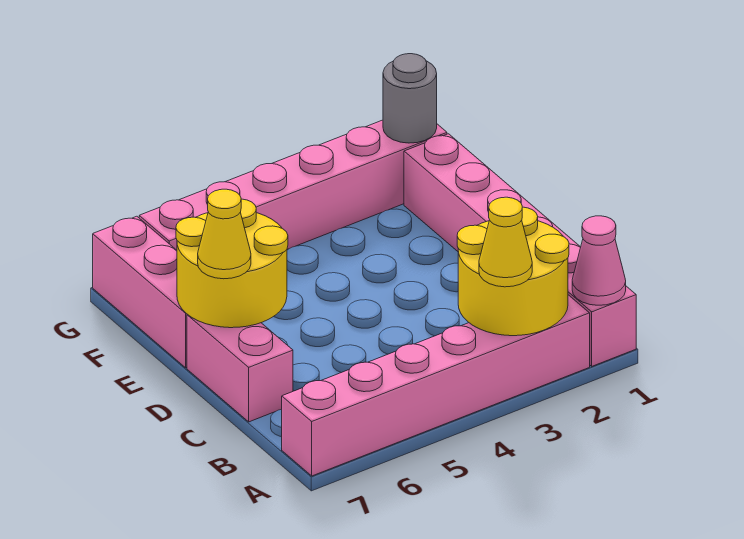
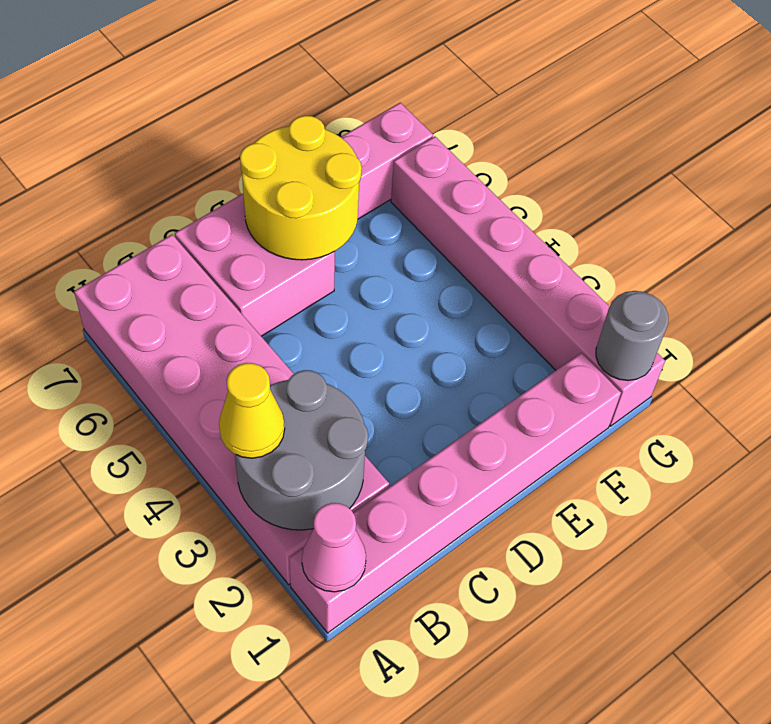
pink 1x6 brick [282,295,590,476] -> pink 2x6 brick [74,235,389,585]
yellow 2x2 round brick [457,207,569,336] -> grey 2x2 round brick [235,370,368,530]
pink 1x2 brick [187,315,293,422] -> pink 2x2 brick [175,194,335,336]
yellow 1x1 cone [198,189,251,279] -> none

